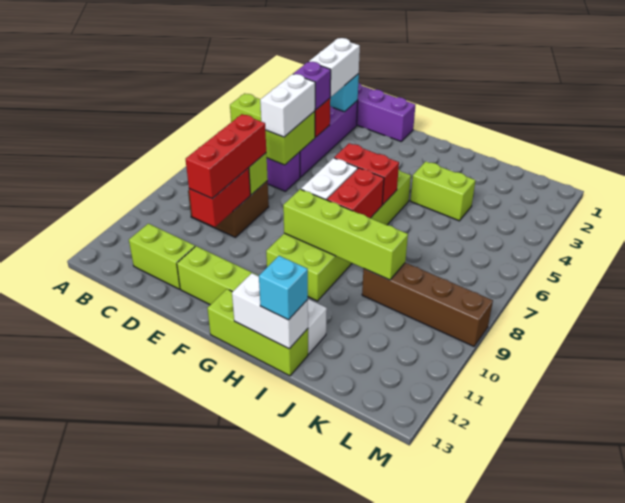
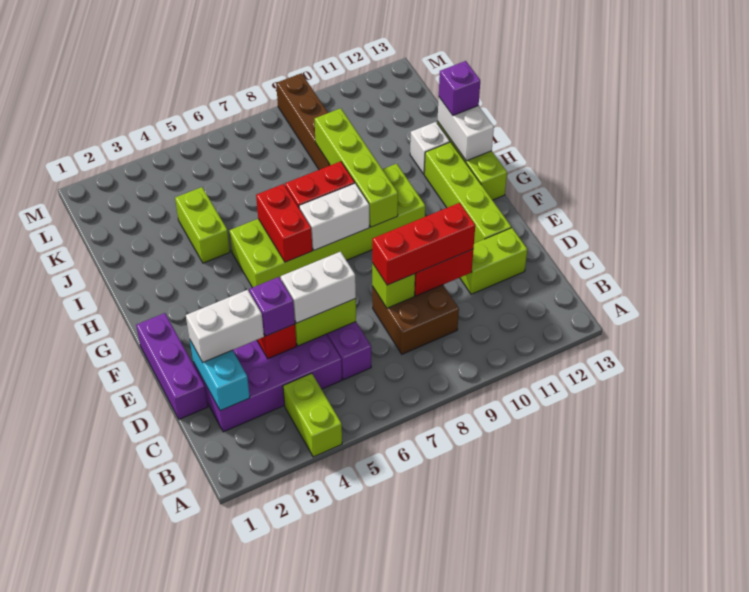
lime 1x2 brick [129,224,195,289] -> lime 1x2 brick turned to [460,228,527,294]
cyan 1x1 brick [259,256,308,320] -> purple 1x1 brick [439,61,480,115]

